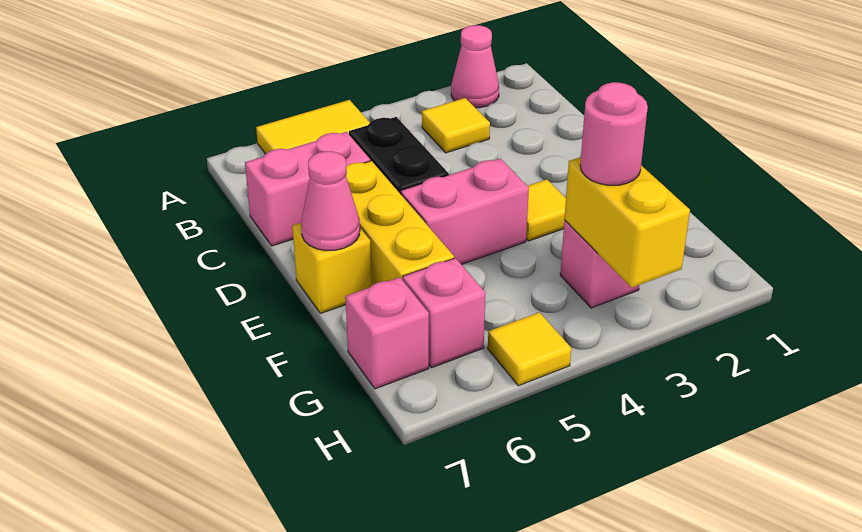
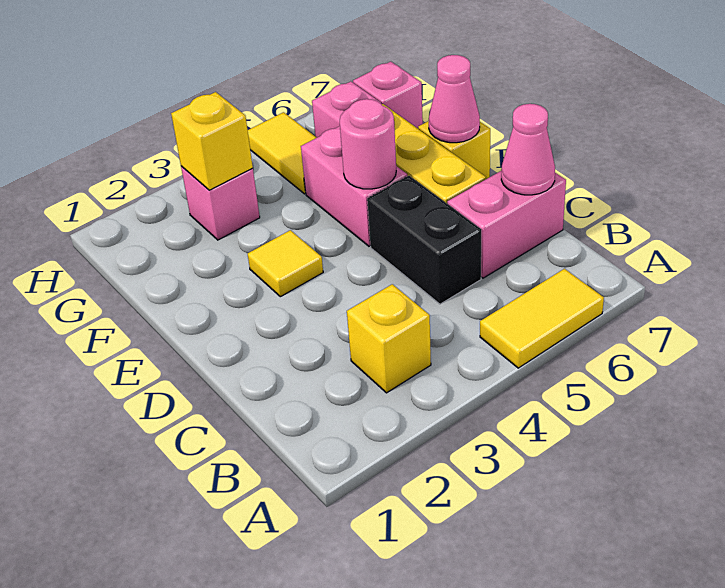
pink 1x1 cone [451,25,499,108] -> pink 1x1 cone moved to [501,104,555,195]
yellow 1x1 tile [422,98,490,153] -> yellow 1x1 brick [347,284,431,393]
pink 1x2 brick [401,159,529,264] -> pink 1x2 brick turned to [301,126,407,246]
yellow 1x2 brick [564,157,690,288] -> yellow 1x1 brick [171,92,253,190]
pink 1x1 round brick [580,82,648,185] -> pink 1x1 round brick moved to [340,99,396,189]
yellow 1x1 tile [488,312,571,386] -> yellow 1x2 tile [248,112,317,194]

